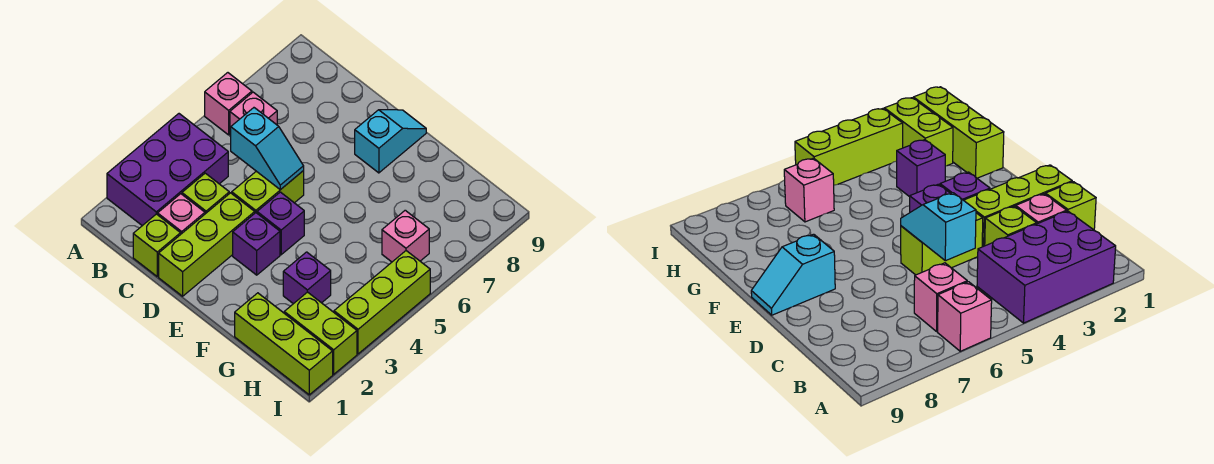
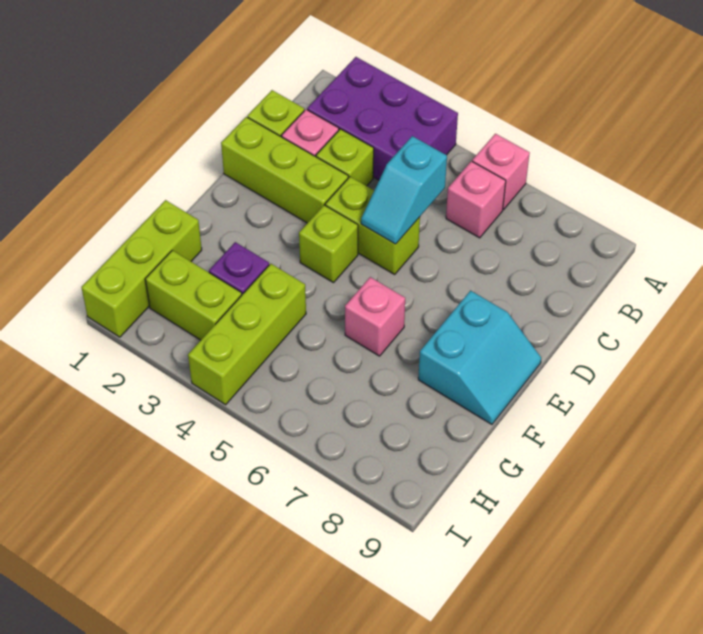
purple 1x1 brick [233,213,280,275] -> none
purple 1x1 brick [257,192,304,255] -> lime 1x1 brick [299,205,358,283]
cyan 1x2 slope [355,110,426,173] -> cyan 2x2 slope [418,291,541,424]
lime 1x2 brick [284,292,357,374] -> lime 1x2 brick turned to [145,250,242,340]
pink 1x1 brick [382,210,429,262] -> pink 1x1 brick moved to [345,277,405,356]
lime 1x3 brick [334,251,430,354] -> lime 1x3 brick turned to [188,264,306,405]

